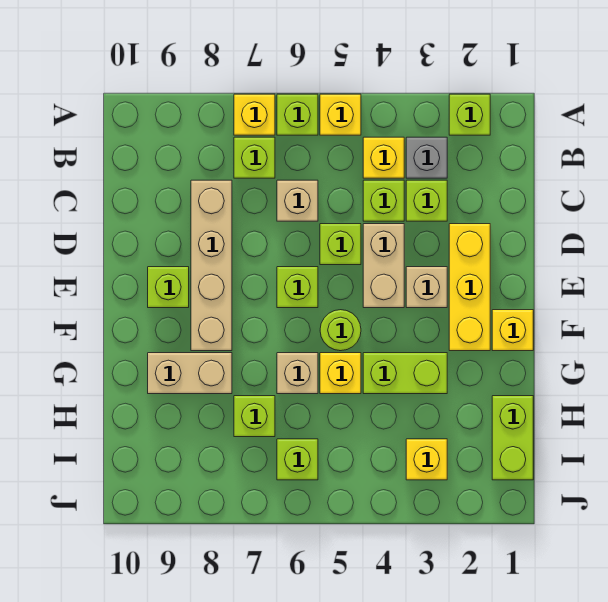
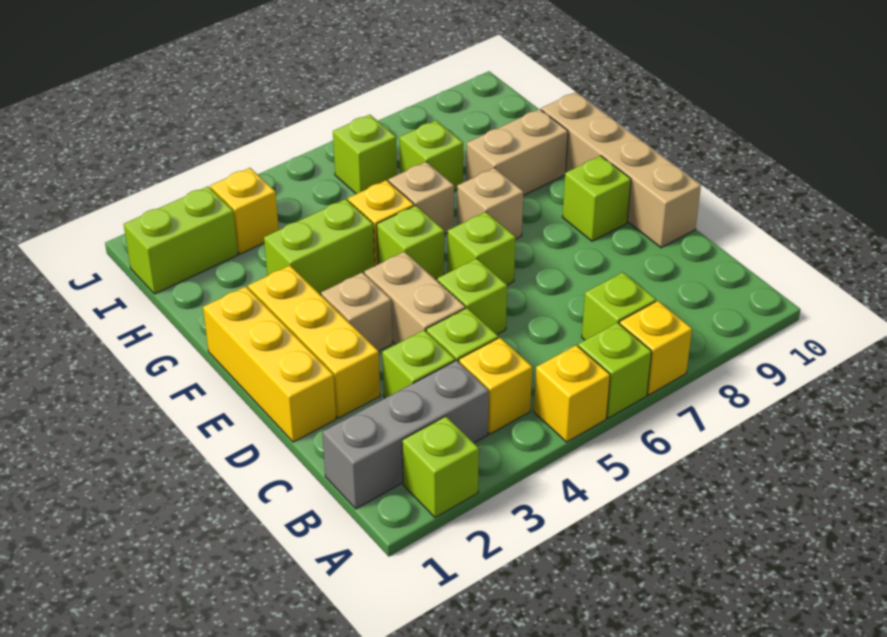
grey 1x1 brick [406,137,447,178] -> grey 1x3 brick [322,360,489,509]
tan 1x1 brick [277,180,318,221] -> tan 1x1 brick moved to [457,168,523,239]
tan 1x4 brick [191,180,232,351] -> tan 1x4 brick moved to [541,92,701,248]
yellow 1x1 brick [492,310,533,351] -> yellow 1x3 brick [203,286,336,442]
lime 1x1 round brick [320,310,361,351] -> lime 1x1 brick [377,205,444,279]
lime 1x2 brick [492,396,533,480] -> lime 1x2 brick turned to [124,187,238,294]

